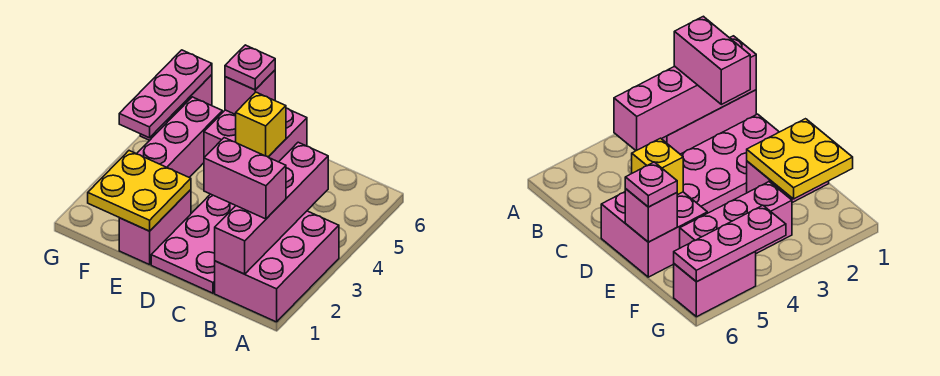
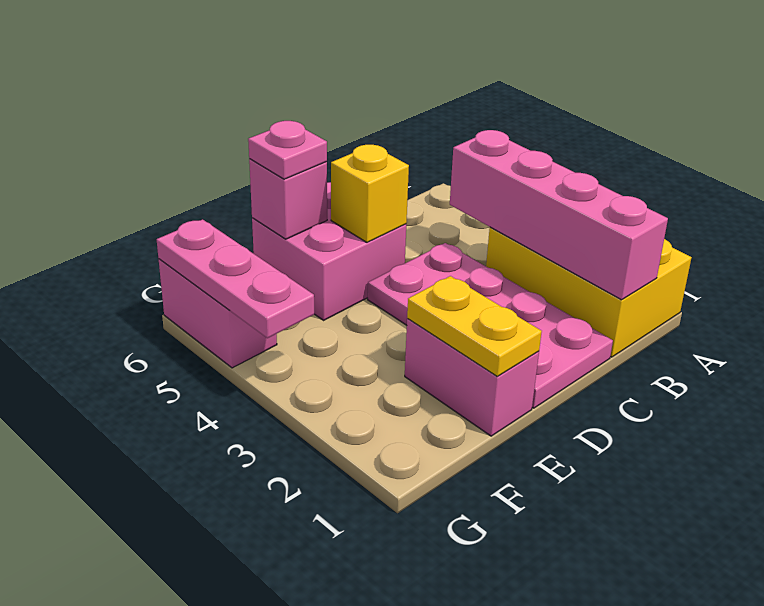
pink 2x3 brick [215,211,339,322] -> yellow 2x3 brick [486,227,692,357]
pink 1x2 brick [204,138,286,219] -> none
yellow 2x2 plate [88,151,191,231] -> yellow 1x2 plate [407,276,542,376]
pink 1x3 brick [137,97,222,177] -> none

